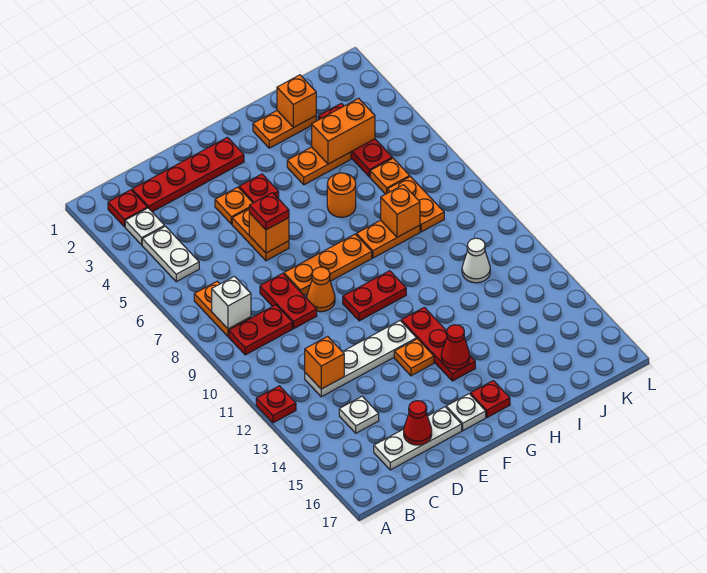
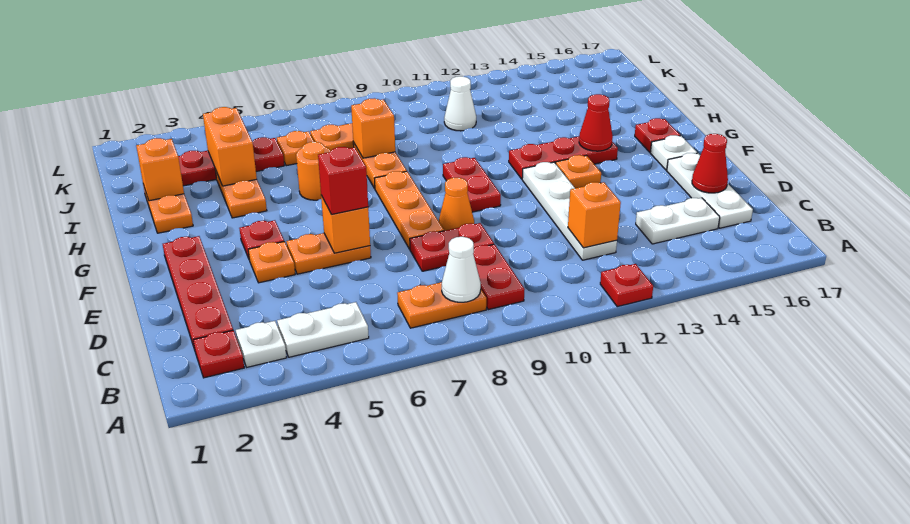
white 1x1 brick [212,276,251,329] -> white 1x1 cone [442,237,481,302]
white 1x1 plate [339,396,379,433] -> white 1x2 plate [636,198,720,244]
red 1x1 plate [249,193,289,230] -> red 1x1 brick [318,147,368,214]

